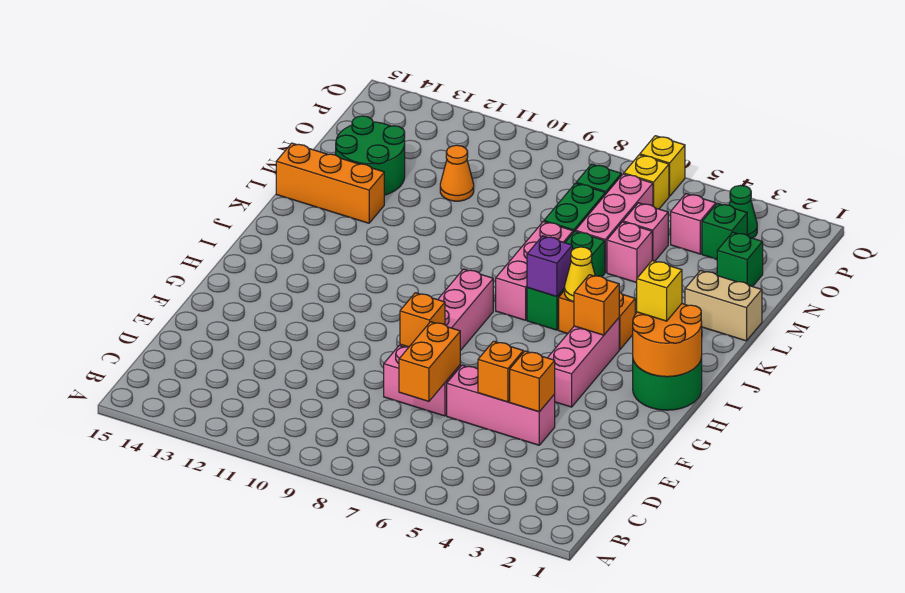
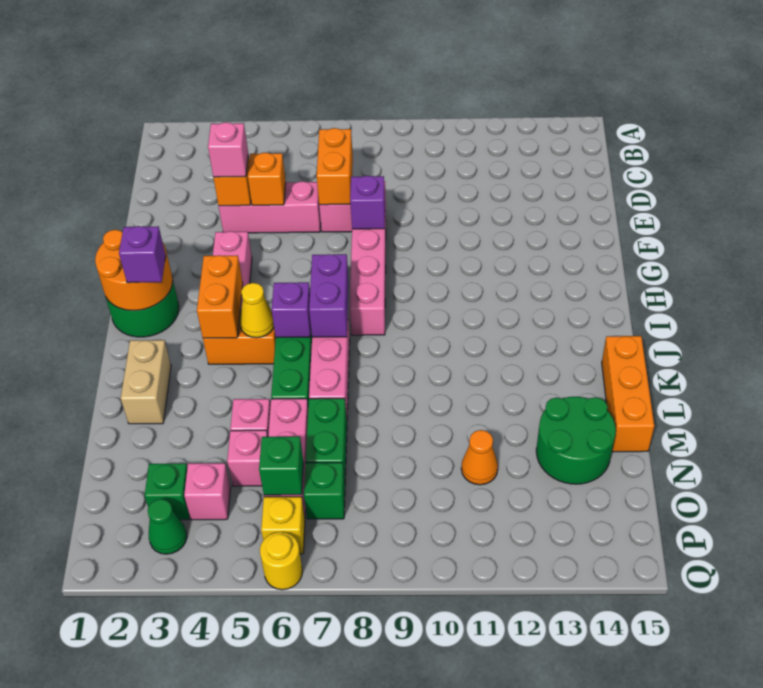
none -> pink 1x1 brick [208,122,248,177]
orange 1x1 brick [400,293,445,347] -> purple 1x1 brick [350,176,385,229]
yellow 1x1 brick [637,261,682,321] -> purple 1x1 brick [119,226,166,283]
orange 1x1 brick [574,275,619,335] -> orange 1x2 brick [197,255,243,338]
none -> purple 1x2 brick [309,254,349,337]
tan 1x2 brick [685,270,762,341] -> tan 1x2 brick turned to [121,340,171,424]
orange 1x3 brick [276,143,384,223] -> orange 1x3 brick turned to [602,336,654,452]
green 1x1 brick [717,232,763,287] -> green 1x1 brick moved to [259,436,304,495]
yellow 1x1 brick [640,136,685,196] -> yellow 1x1 round brick [260,532,302,590]

